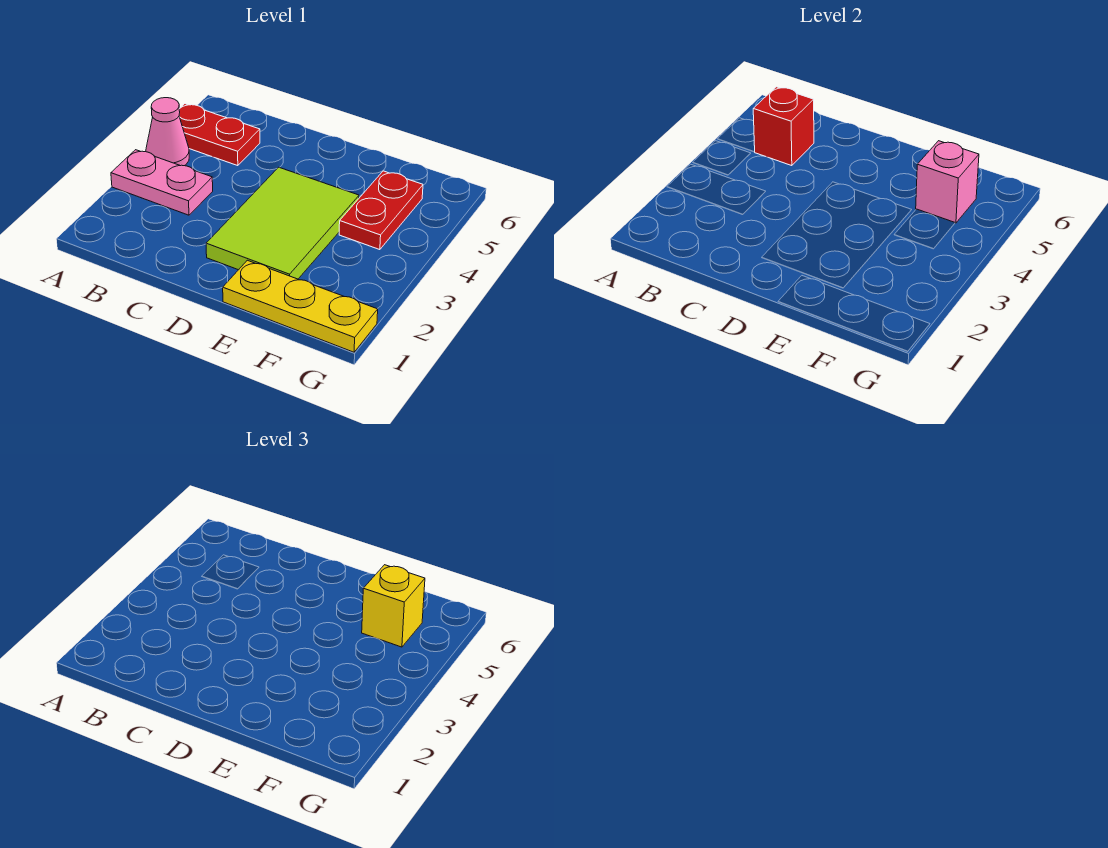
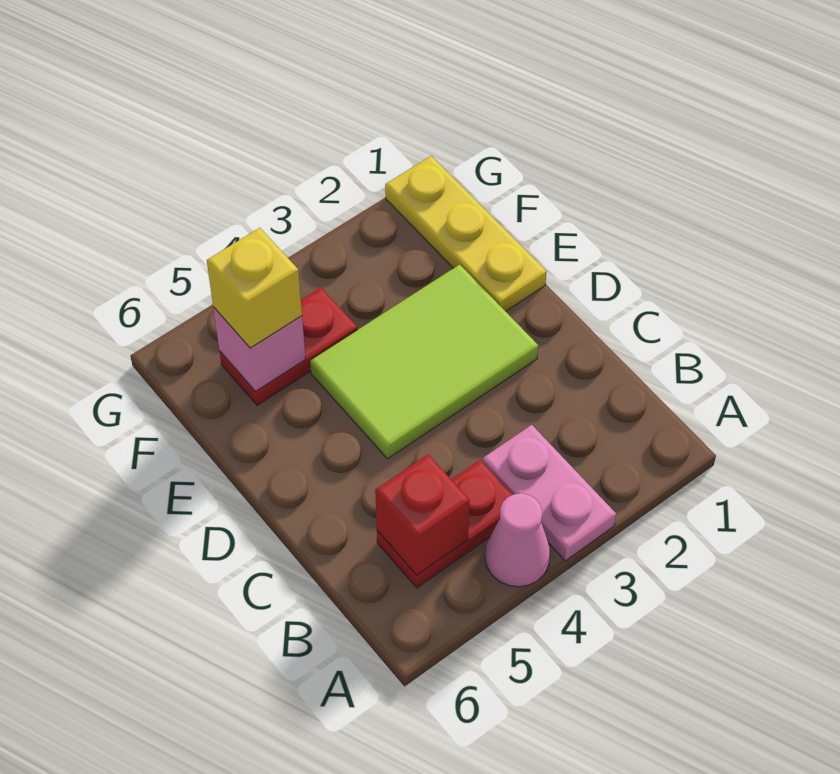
red 1x2 plate [179,104,260,166] -> red 1x2 plate turned to [377,460,513,588]

